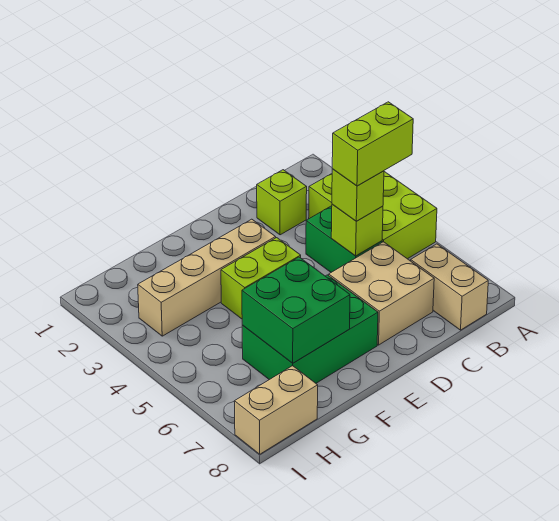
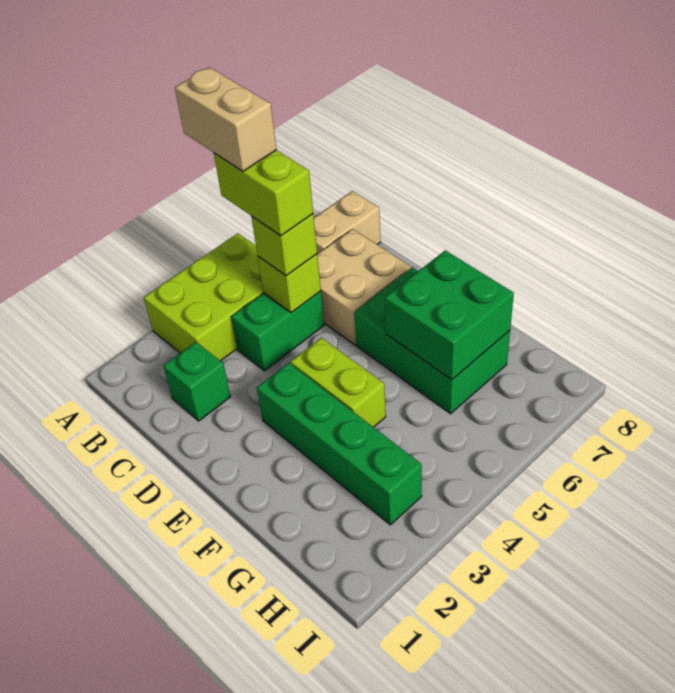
lime 1x1 brick [257,170,307,235] -> green 1x1 brick [163,342,230,421]
tan 1x4 brick [138,219,276,336] -> green 1x4 brick [257,363,422,525]
tan 1x2 brick [234,366,318,454] -> tan 1x2 brick moved to [175,67,277,171]

